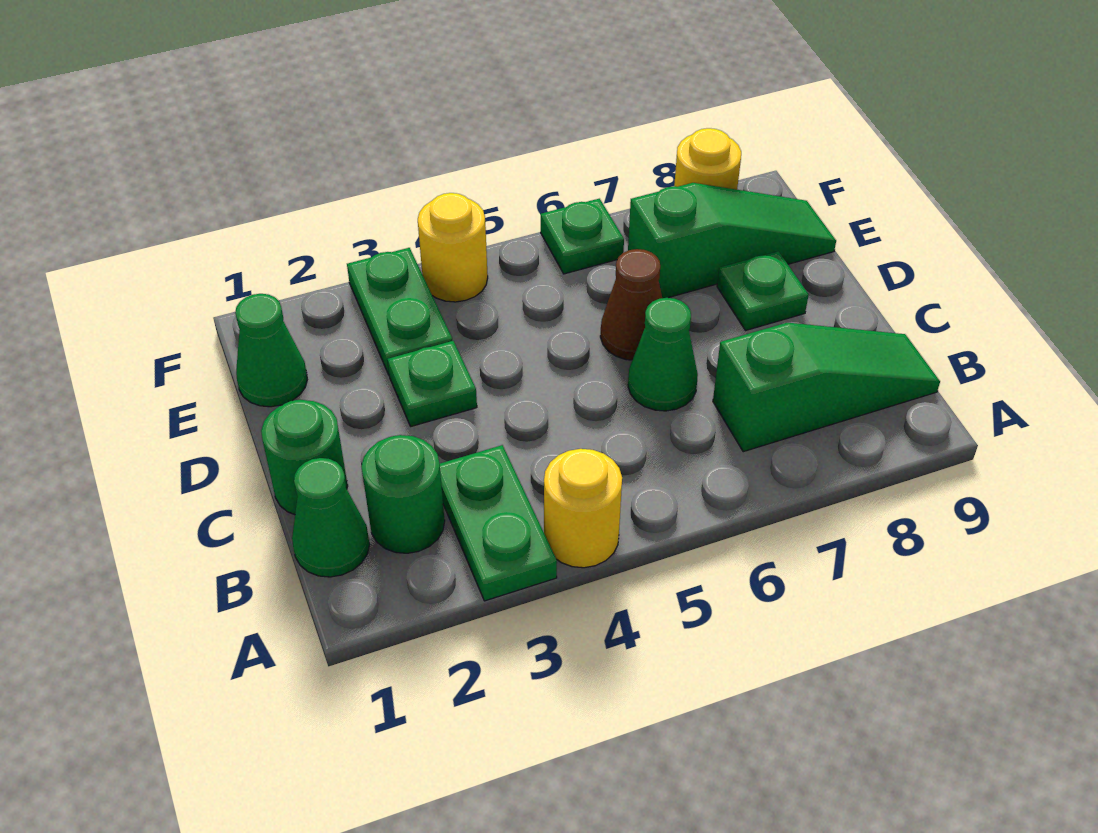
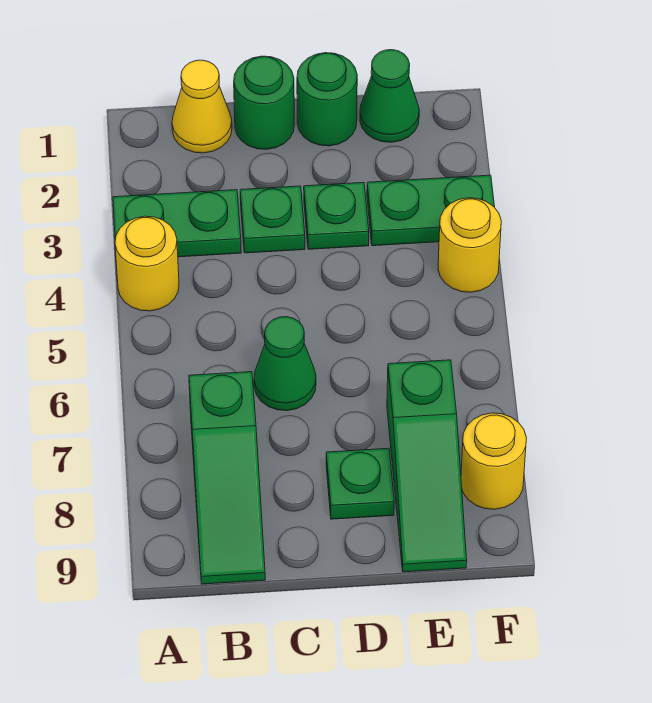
green 1x1 cone [292,458,370,577] -> yellow 1x1 cone [172,60,232,153]
green 1x1 round brick [361,435,445,553] -> green 1x1 round brick moved to [297,53,357,146]
brown 1x1 cone [600,249,662,360] -> none
green 1x1 plate [541,199,624,274] -> green 1x1 plate moved to [240,186,305,253]

